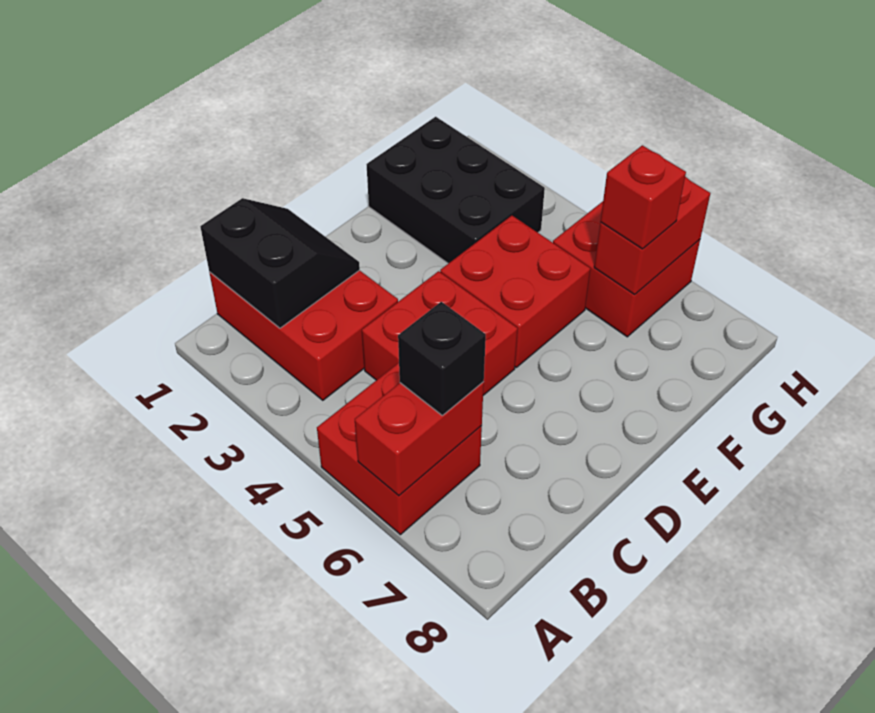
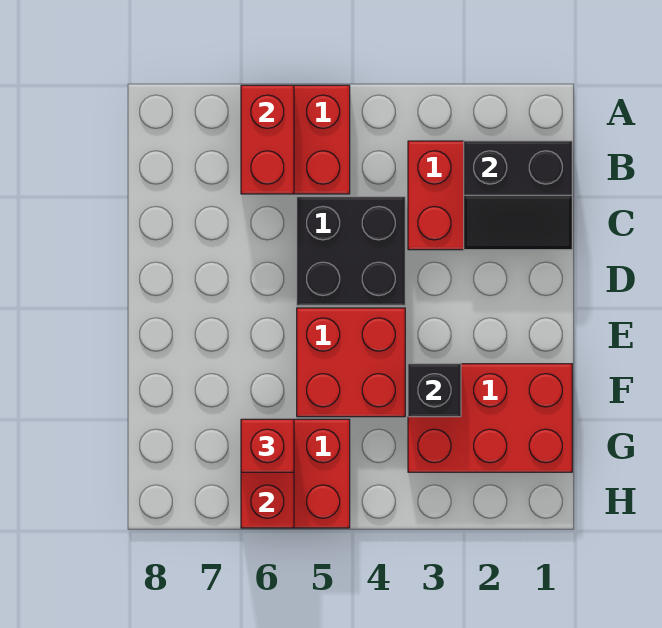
black 1x1 brick [398,302,486,415] -> black 1x1 brick moved to [408,364,461,417]
red 2x2 brick [362,271,518,395] -> black 2x2 brick [297,197,405,305]
black 2x3 brick [366,117,545,264] -> red 2x3 brick [408,364,572,472]

